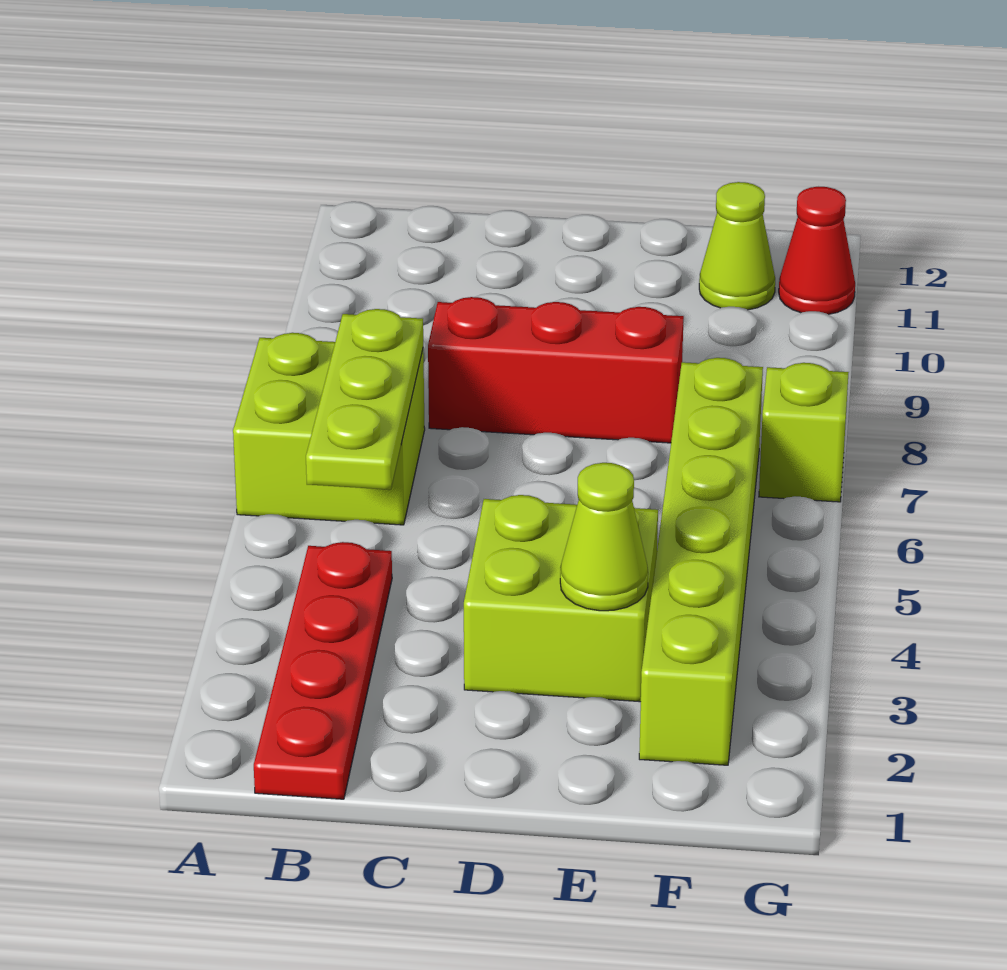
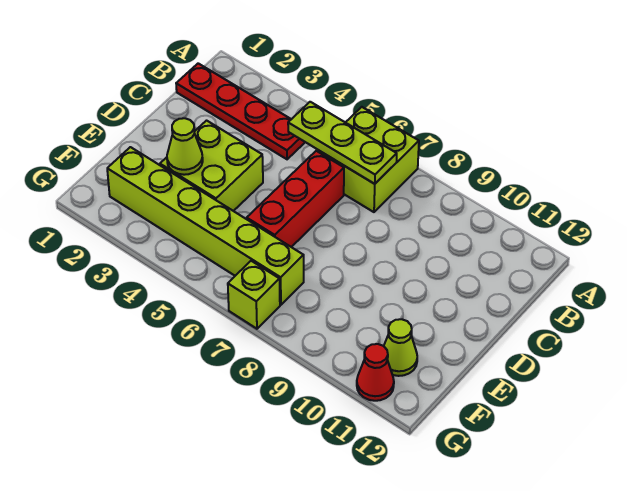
red 1x3 brick [428,297,684,443] -> red 1x3 brick moved to [247,151,344,247]

